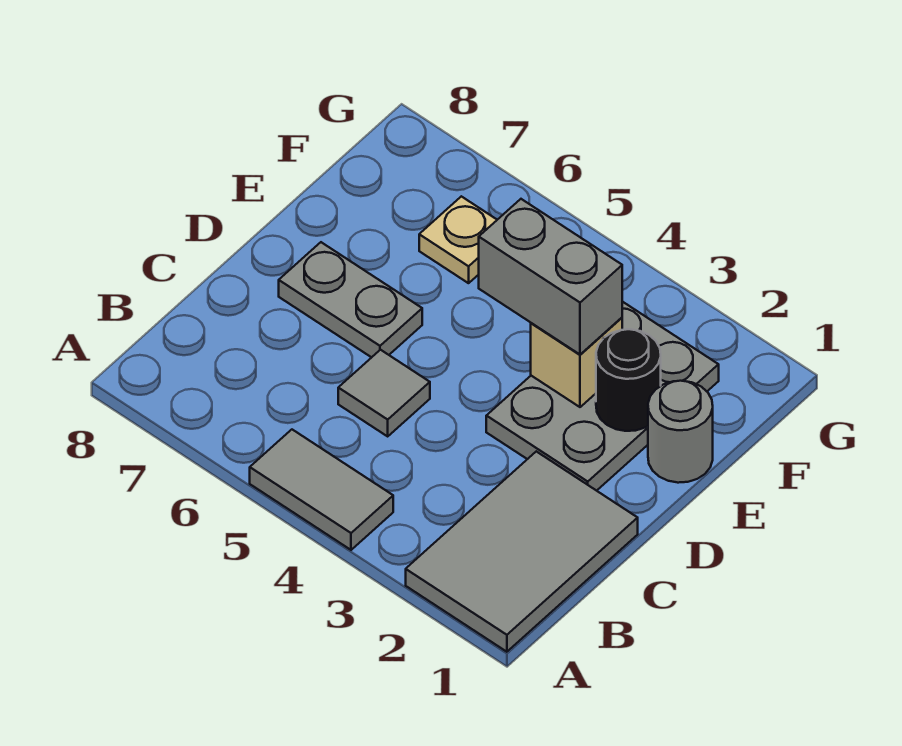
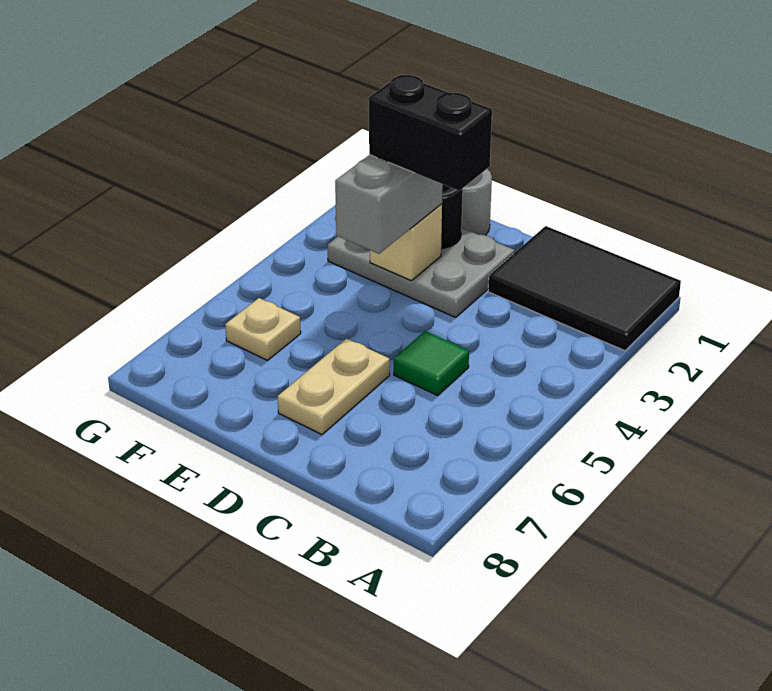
grey 2x3 tile [406,451,638,652] -> black 2x3 tile [488,226,681,351]
grey 1x2 tile [250,430,393,550] -> none
grey 1x1 tile [338,350,430,436] -> green 1x1 tile [394,331,469,395]
none -> black 1x2 brick [369,75,492,191]
grey 1x2 plate [279,242,422,357] -> tan 1x2 plate [278,339,390,435]

